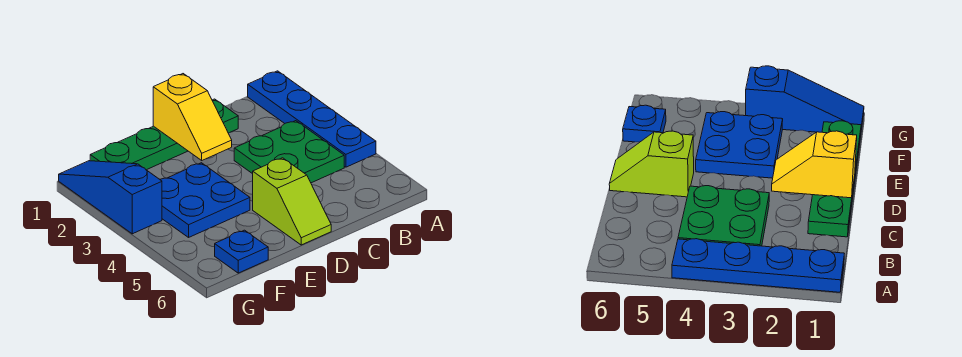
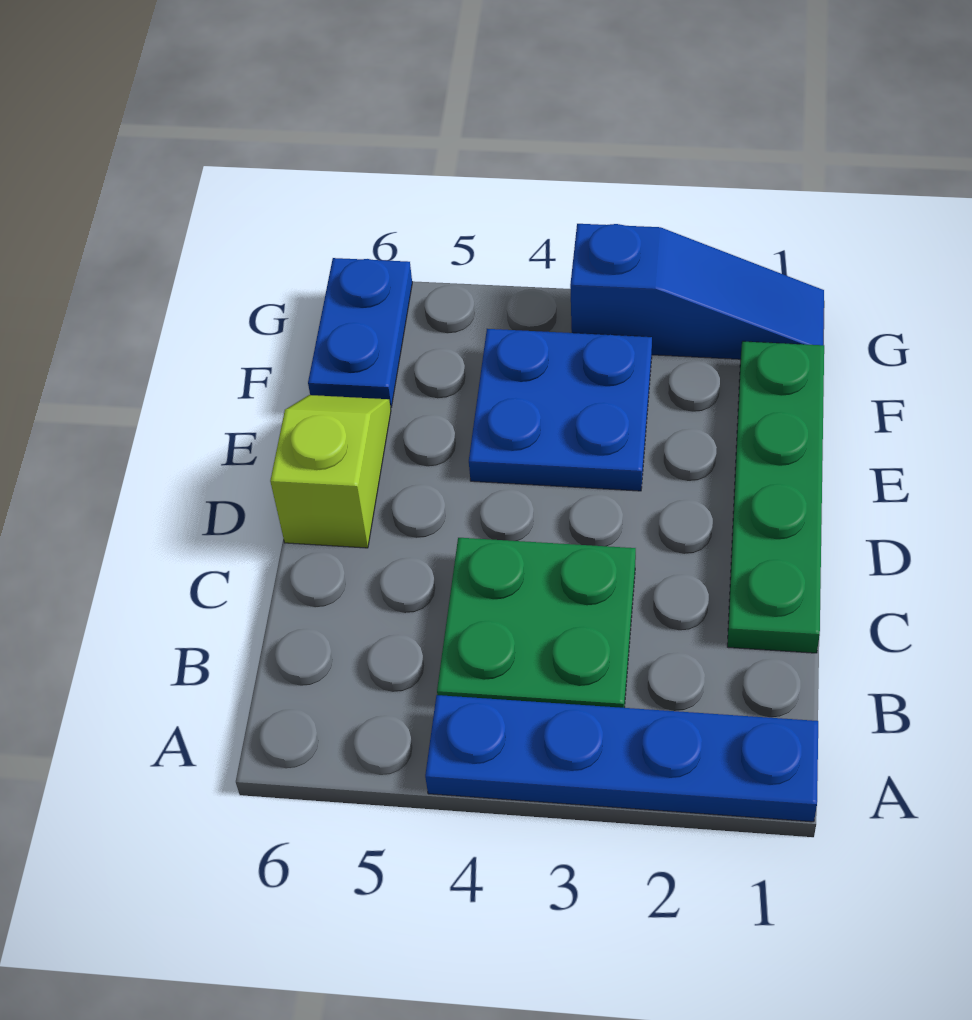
yellow 1x2 slope [153,74,232,160] -> none
lime 1x2 slope [253,158,331,245] -> lime 1x2 slope turned to [270,395,391,548]
blue 1x1 plate [215,230,268,273] -> blue 1x2 plate [308,258,412,408]

